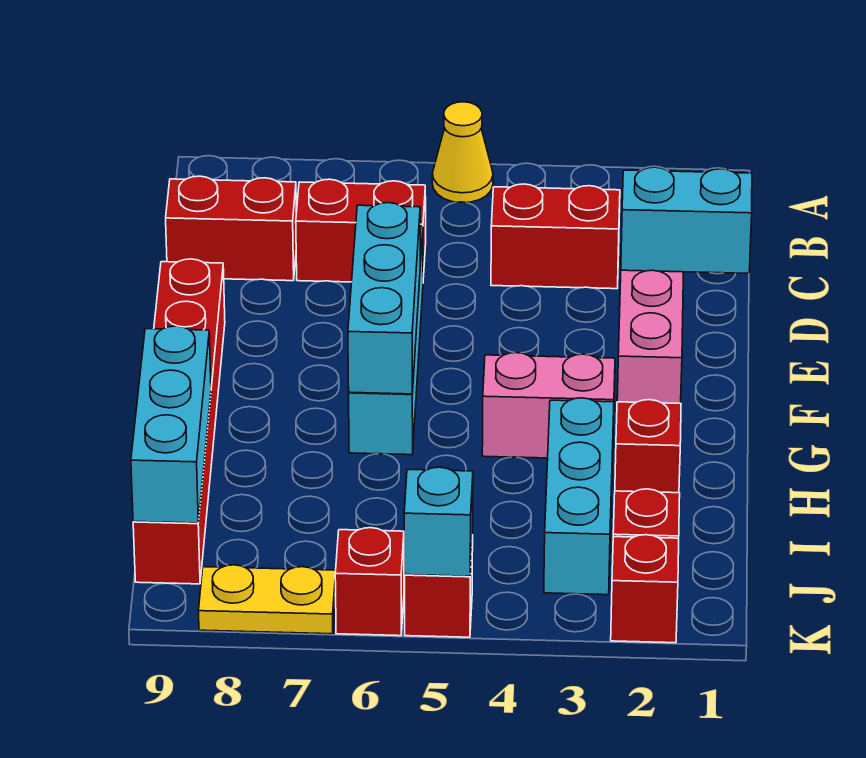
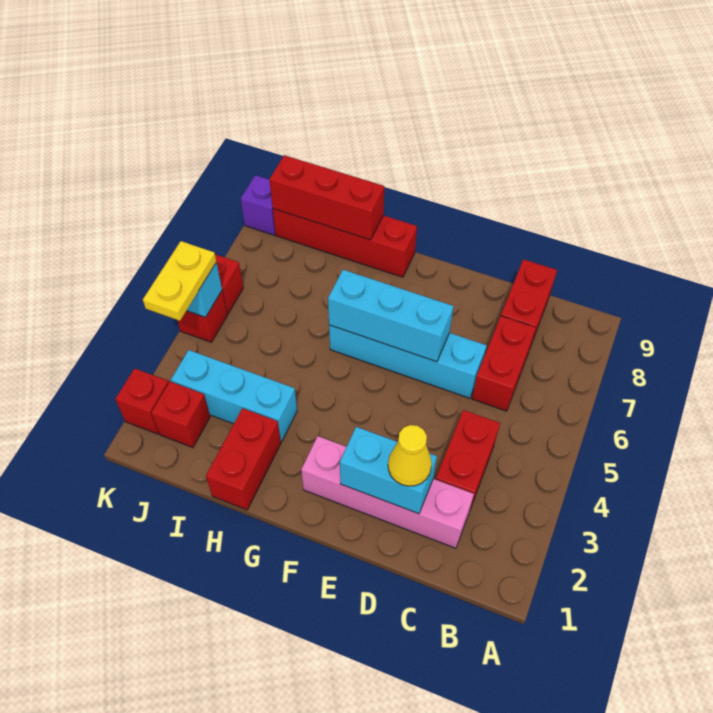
yellow 1x1 cone [432,102,493,203] -> yellow 1x1 cone moved to [388,425,432,486]
cyan 1x2 brick [621,167,752,273] -> cyan 1x2 brick turned to [340,427,437,514]
red 1x6 brick [133,259,225,584] -> red 1x4 brick [273,209,417,277]
pink 1x2 brick [482,353,615,458] -> none
red 1x1 brick [615,400,681,493] -> red 1x2 brick [206,408,281,510]
cyan 1x3 brick [131,326,211,523] -> red 1x3 brick [269,155,384,240]
yellow 1x2 plate [199,565,336,634] -> yellow 1x2 plate moved to [143,241,216,321]
none -> purple 1x1 brick [241,175,275,235]

